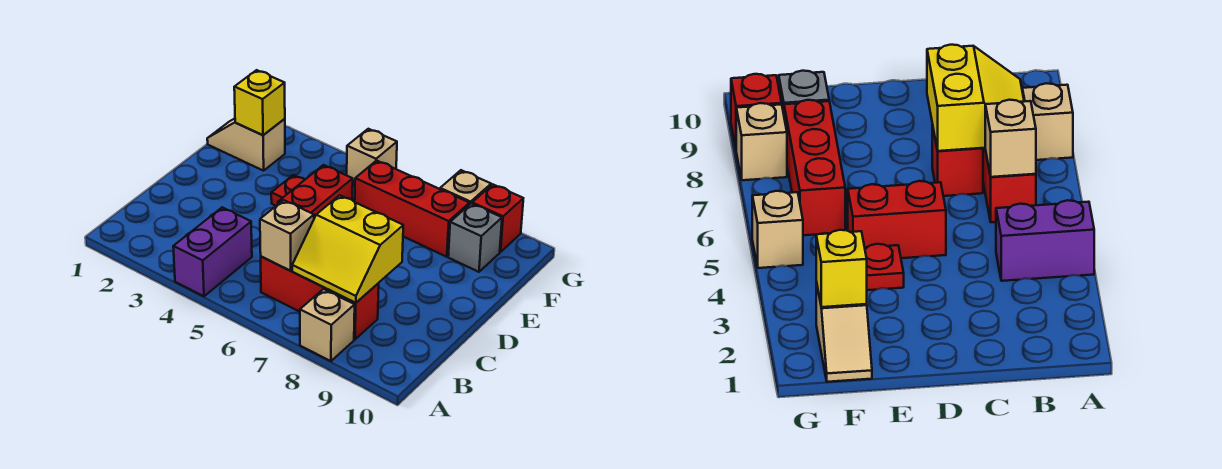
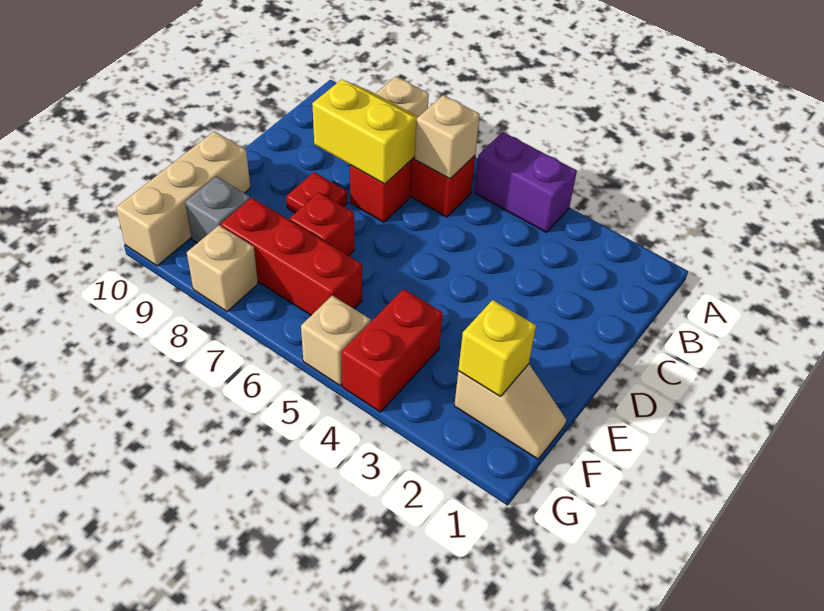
purple 1x2 brick [173,207,252,296] -> purple 1x2 brick turned to [474,132,577,232]
red 1x2 brick [278,165,353,218] -> red 1x2 brick moved to [341,289,443,412]
red 1x1 plate [271,175,305,206] -> red 1x1 plate moved to [286,172,347,213]
none -> tan 1x3 brick [116,131,250,266]
red 1x1 brick [472,184,523,252] -> red 1x1 brick moved to [289,192,354,256]

